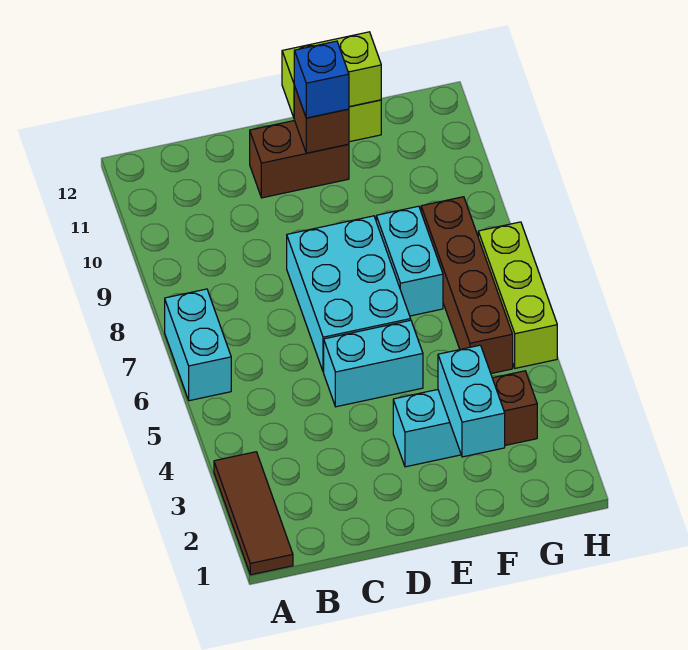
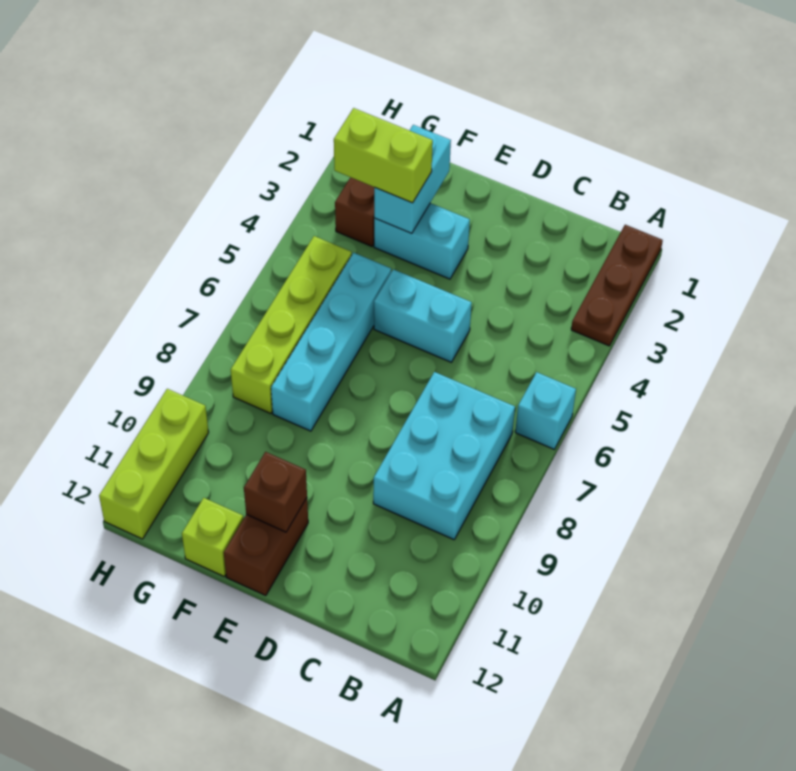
brown 1x3 tile [214,452,293,575] -> brown 1x3 plate [571,225,663,346]
cyan 1x2 brick [165,289,231,401] -> cyan 1x1 brick [515,372,576,449]
cyan 2x3 brick [287,216,411,372] -> cyan 2x3 brick moved to [373,372,515,540]
brown 1x2 brick [250,120,349,198] -> brown 1x2 brick turned to [224,498,308,596]
blue 1x1 brick [294,41,349,118] -> none
lime 1x2 brick [282,32,381,117] -> lime 1x2 brick moved to [334,108,433,203]
cyan 1x2 brick [376,206,443,316] -> cyan 1x4 brick [271,253,391,431]
brown 1x4 brick [421,197,513,374] -> lime 1x4 brick [231,236,351,414]
lime 1x3 brick [478,222,557,368] -> lime 1x3 brick moved to [99,389,209,539]

